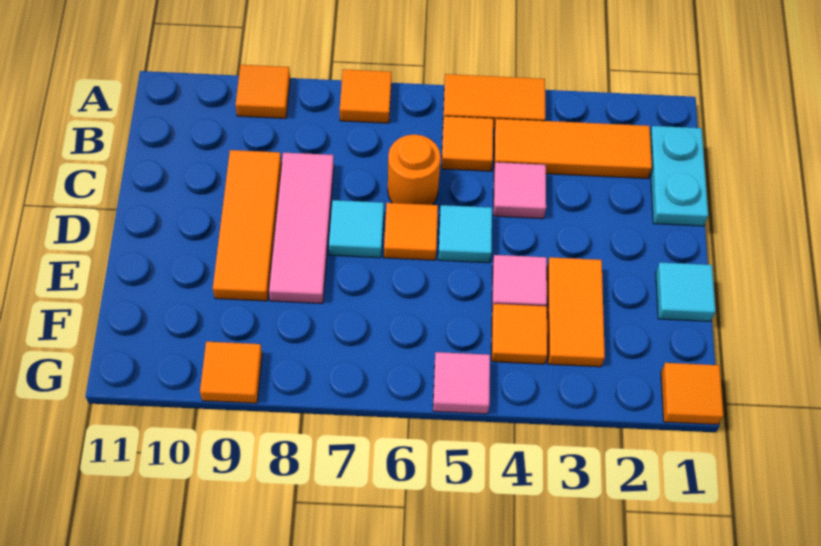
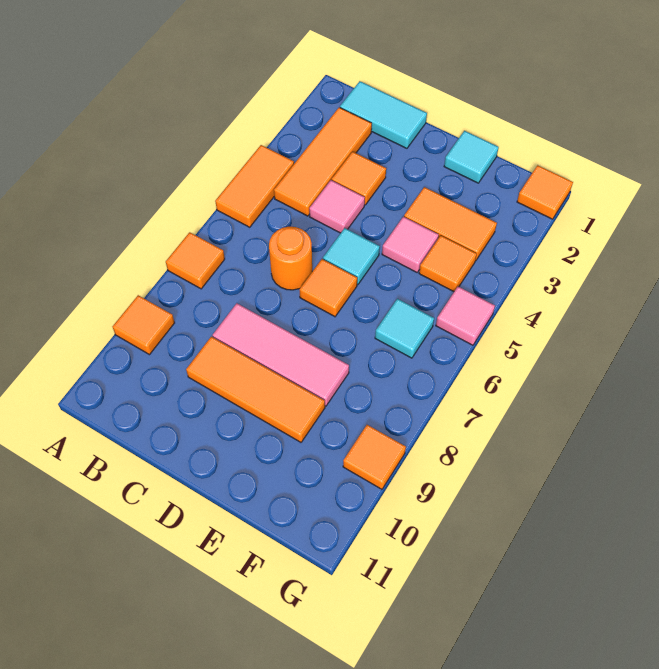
cyan 1x2 plate [650,126,708,226] -> cyan 1x2 tile [340,81,427,148]
orange 1x1 tile [441,116,493,171] -> orange 1x1 tile moved to [332,152,386,205]
cyan 1x1 tile [329,200,384,258] -> cyan 1x1 tile moved to [375,299,434,358]

